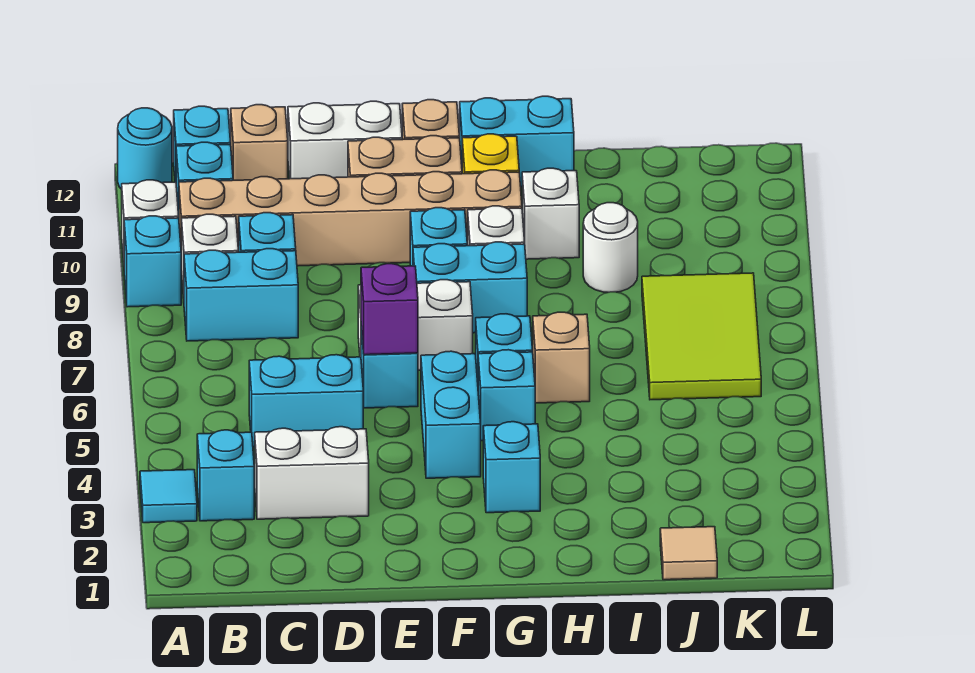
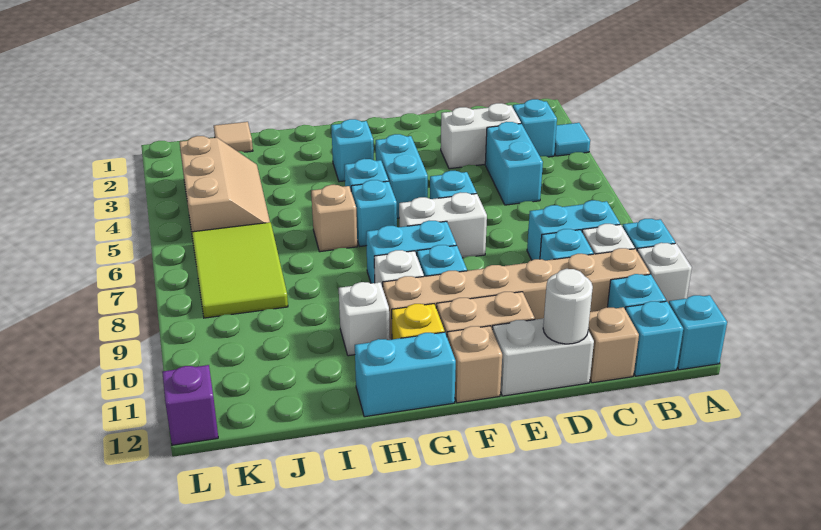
cyan 1x1 round brick [118,108,172,189] -> cyan 1x1 brick [669,295,727,370]
cyan 1x2 brick [249,355,363,447] -> cyan 1x2 brick turned to [485,122,543,205]
purple 1x1 brick [361,264,418,355] -> purple 1x1 brick moved to [162,365,218,445]
white 1x1 round brick [583,203,638,293] -> white 1x1 round brick moved to [543,269,593,344]
none -> tan 2x3 slope [180,136,270,232]

